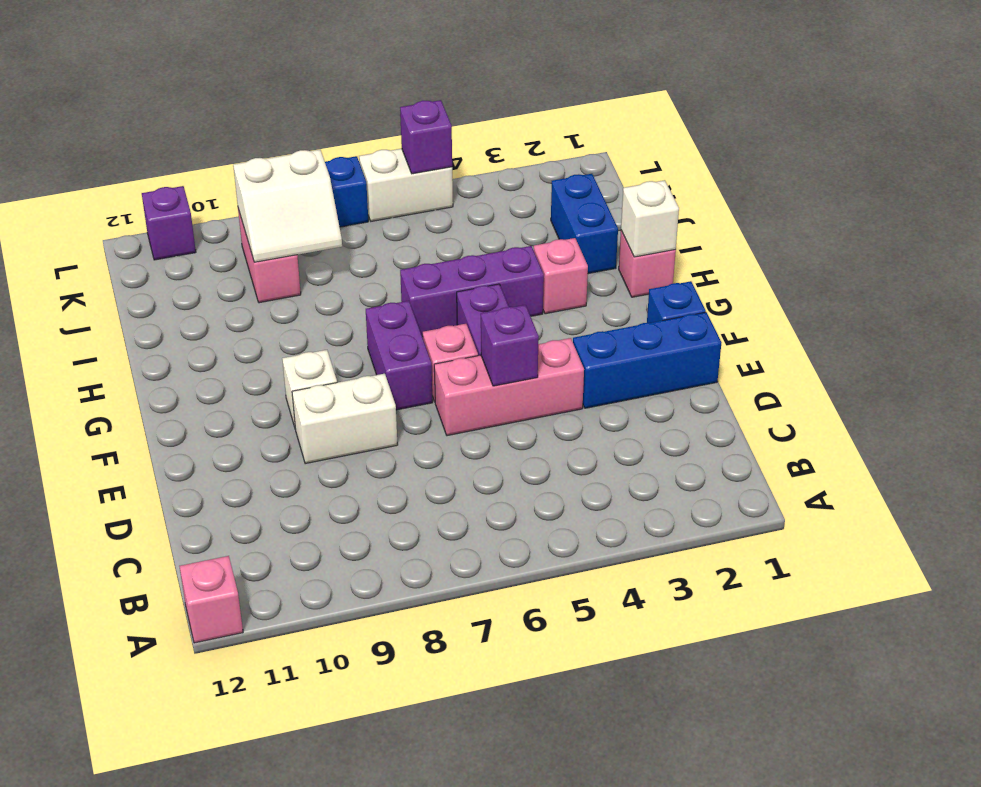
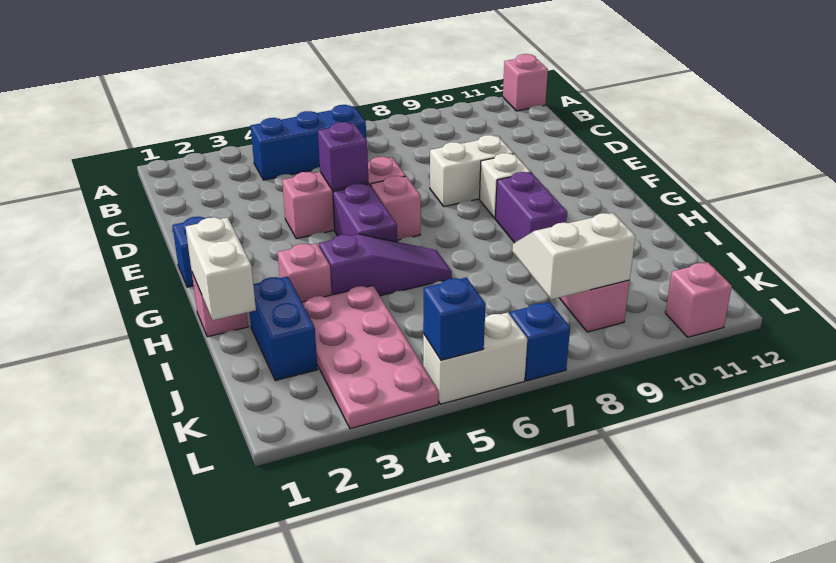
blue 1x3 brick [573,312,722,408] -> blue 1x3 brick moved to [251,105,366,180]
purple 1x2 brick [366,301,433,410] -> purple 1x2 brick moved to [495,172,567,243]
white 1x1 brick [621,180,679,257] -> white 1x2 brick [186,217,256,320]
purple 1x3 brick [400,246,544,337] -> purple 1x3 slope [319,234,452,296]
none -> pink 2x4 plate [302,286,438,429]
purple 1x1 brick [400,100,452,174] -> blue 1x1 brick [423,277,486,360]
purple 1x1 brick [142,186,196,260] -> pink 1x1 brick [665,262,732,337]

